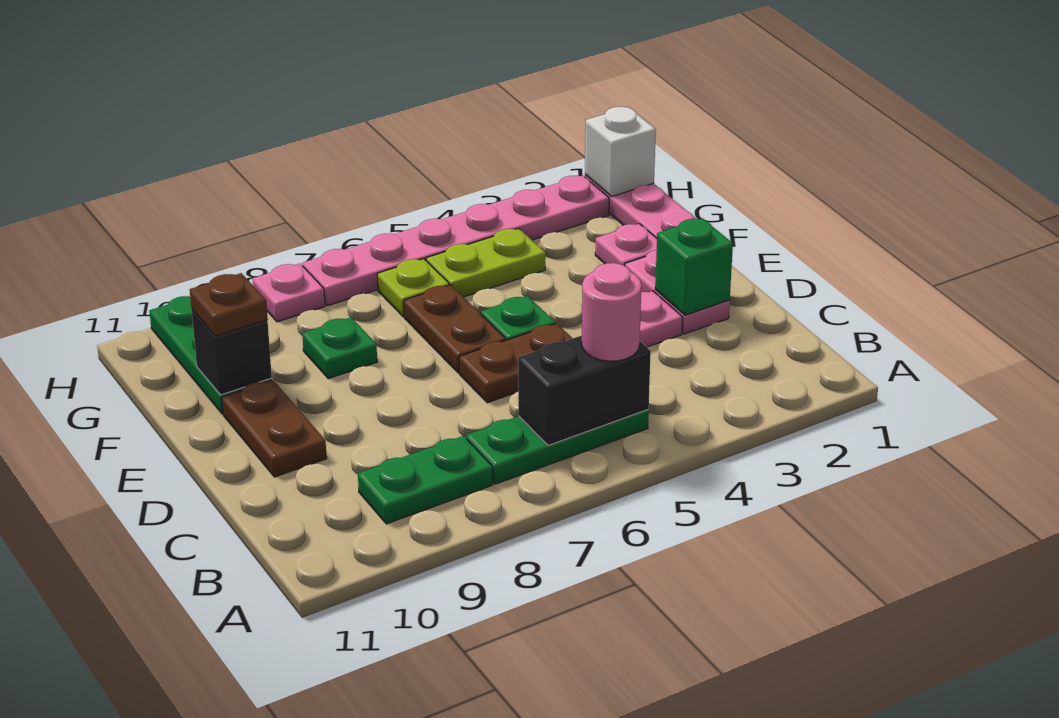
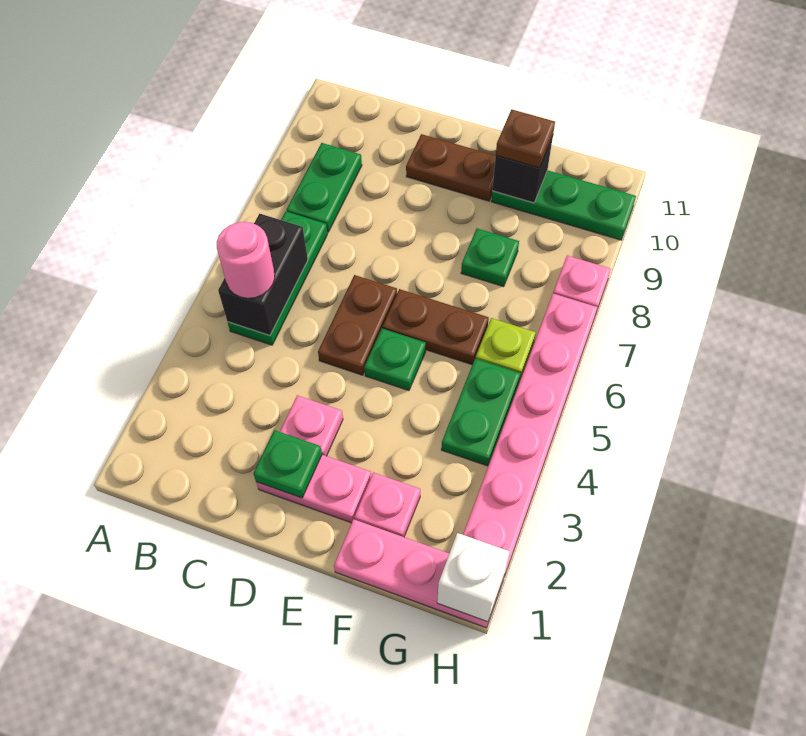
green 1x1 brick [655,218,733,315] -> green 1x1 plate [253,430,322,498]
lime 1x2 plate [426,228,545,297] -> green 1x2 plate [441,358,520,466]

